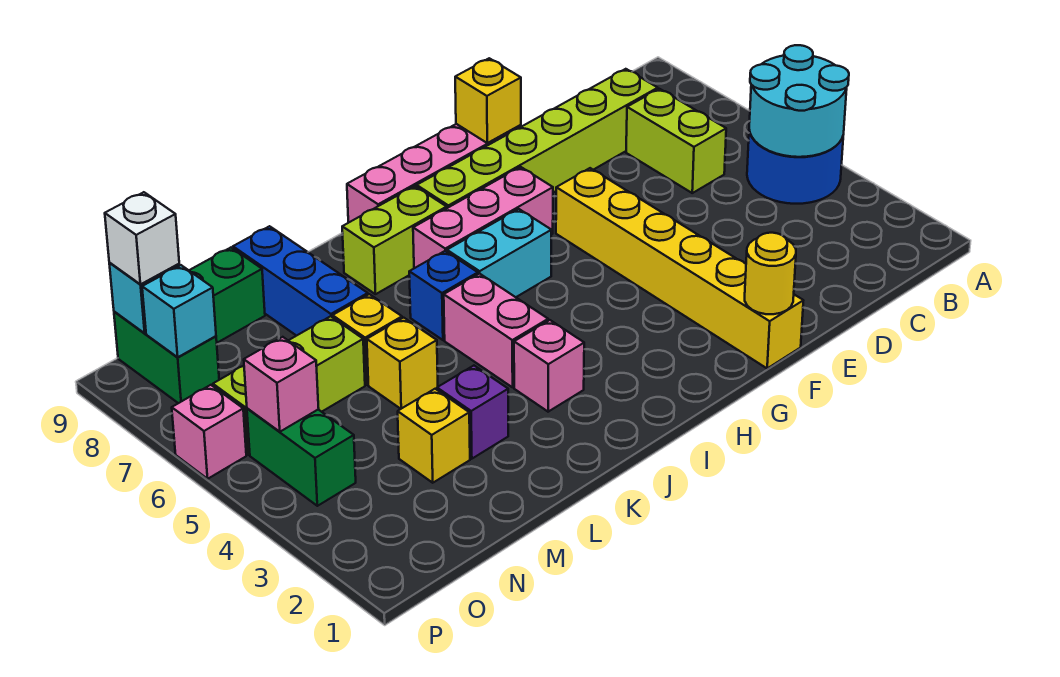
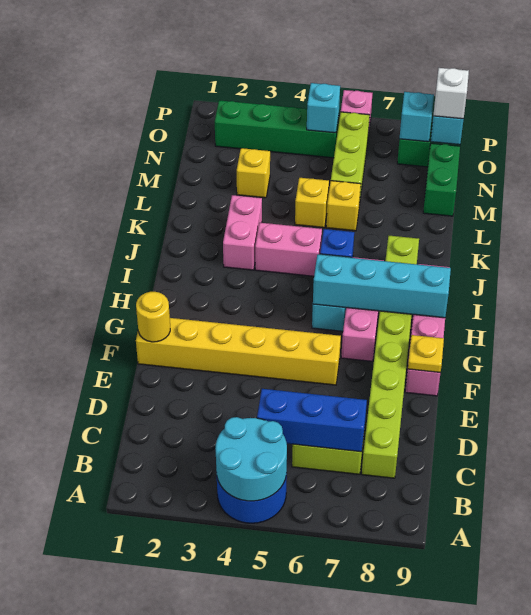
yellow 1x1 brick [455,58,521,143] -> yellow 1x1 plate [408,335,444,373]
none -> cyan 1x4 brick [313,254,451,318]
pink 1x1 brick [514,320,584,412] -> pink 1x2 brick [223,195,262,270]
purple 1x1 brick [437,366,508,459] -> none
blue 1x3 brick [233,226,368,336] -> blue 1x3 brick moved to [257,389,367,452]
green 1x2 brick [247,408,356,506] -> green 1x4 brick [215,100,339,158]
pink 1x1 brick [244,337,319,432] -> cyan 1x1 brick [307,83,340,133]

